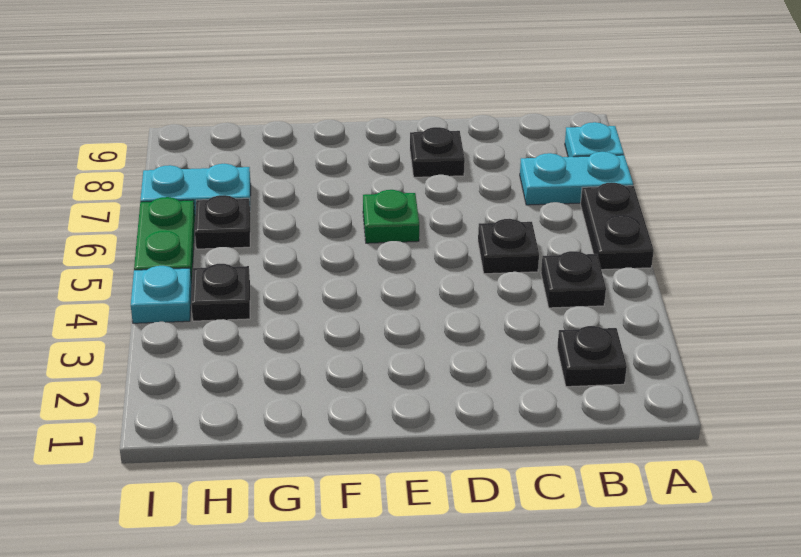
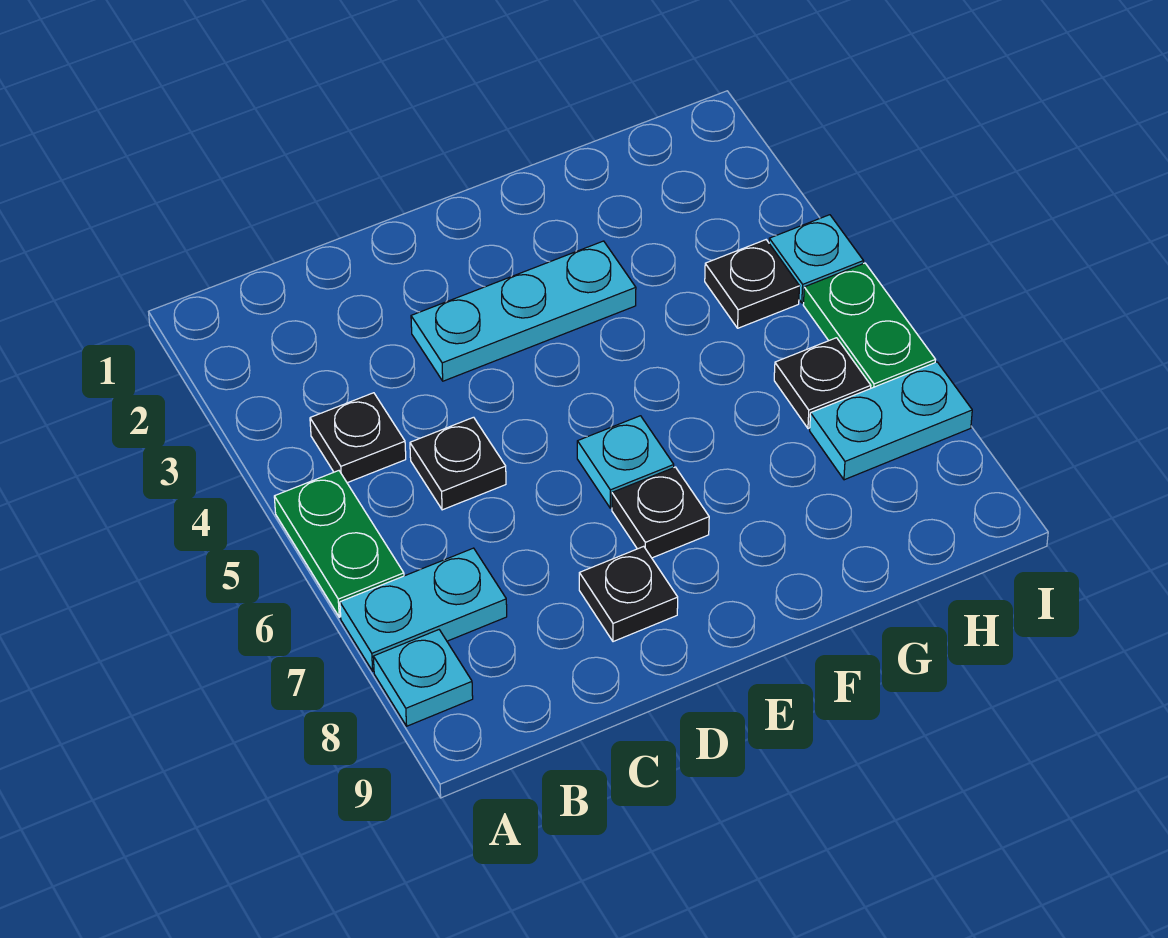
black 1x2 plate [581,183,654,270] -> green 1x2 plate [274,471,404,617]
black 1x1 plate [557,326,627,387] -> black 1x1 plate moved to [612,467,709,558]
none -> cyan 1x3 plate [411,241,636,381]
green 1x1 plate [363,190,419,243] -> cyan 1x1 plate [577,416,674,508]

